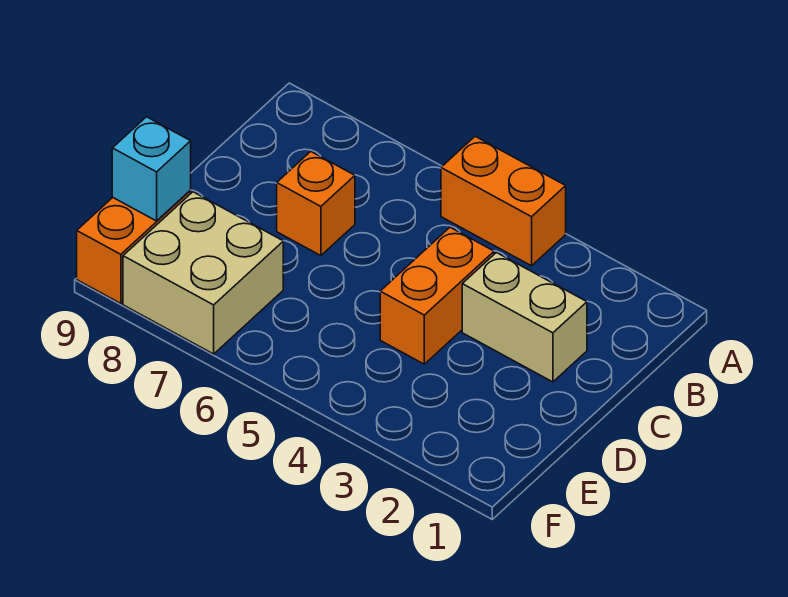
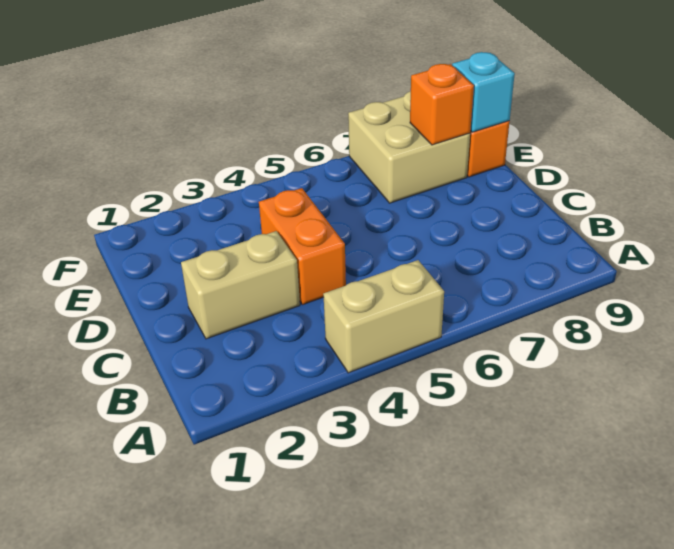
orange 1x2 brick [441,136,566,266] -> tan 1x2 brick [323,260,444,373]
orange 1x1 brick [277,152,355,256] -> orange 1x1 brick moved to [410,64,474,145]

